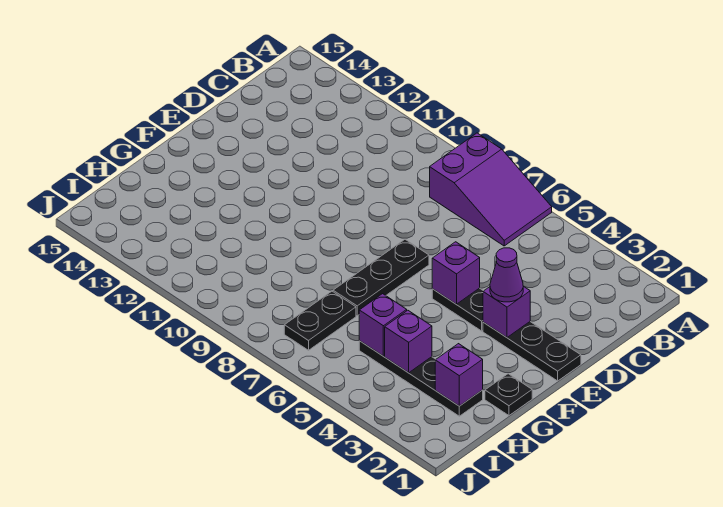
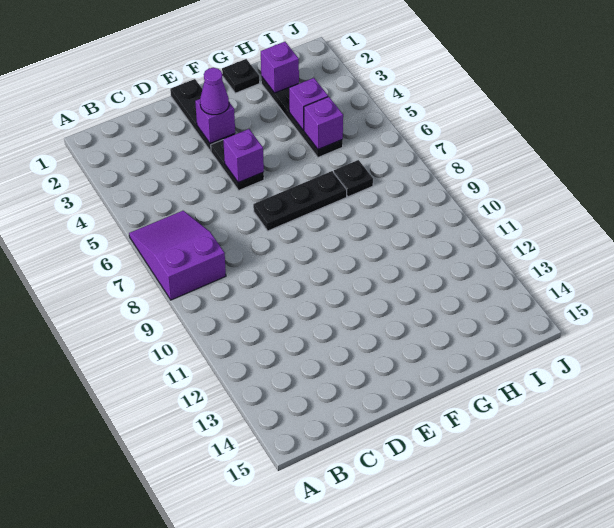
black 1x2 plate [284,291,356,350] -> black 1x1 plate [334,160,373,197]

